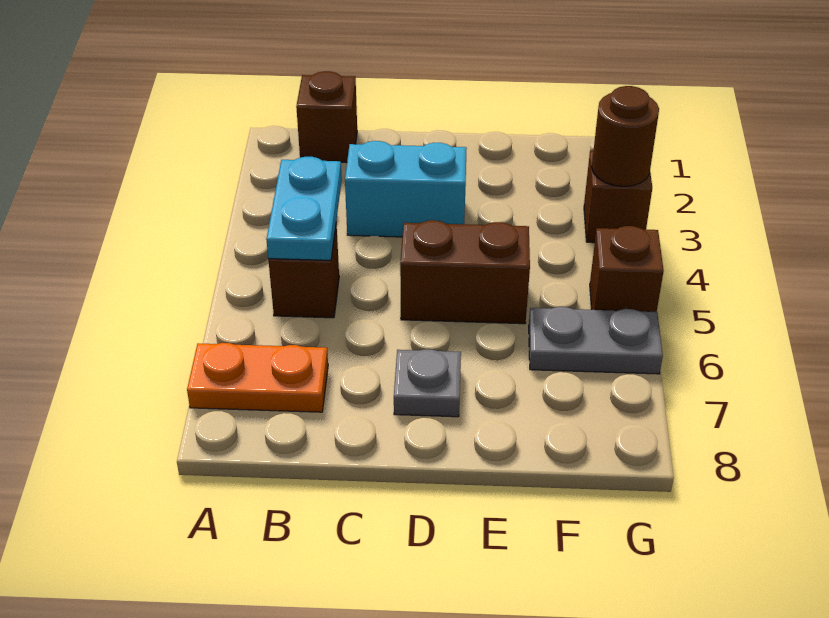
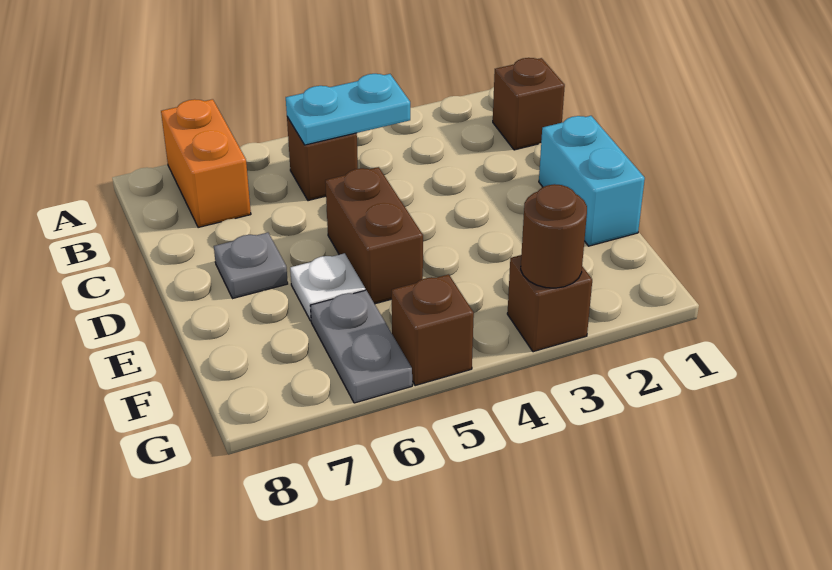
orange 1x2 plate [187,343,328,412] -> orange 1x2 brick [161,99,251,228]
cyan 1x2 brick [345,141,467,237] -> cyan 1x2 brick moved to [539,116,645,246]
none -> white 1x1 plate [290,253,365,321]

